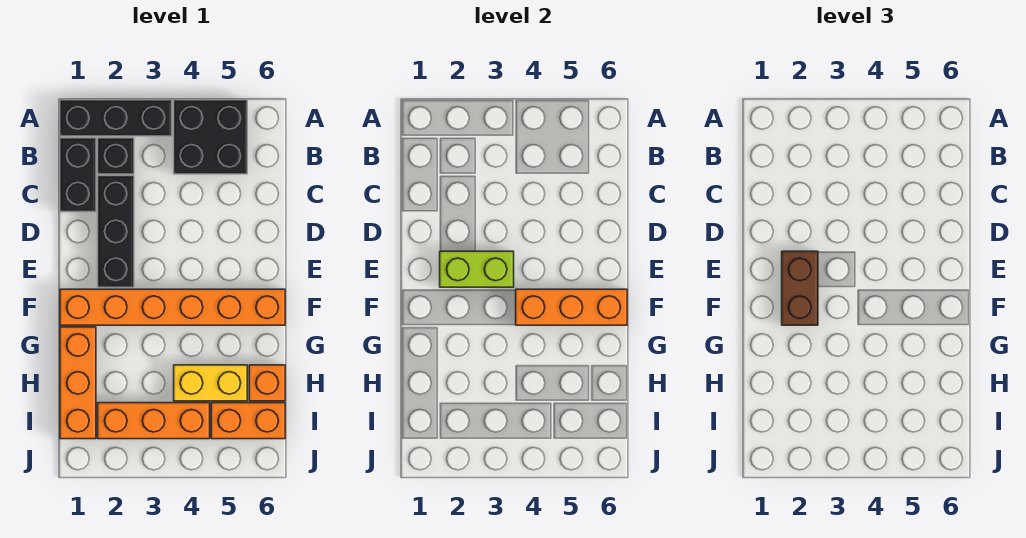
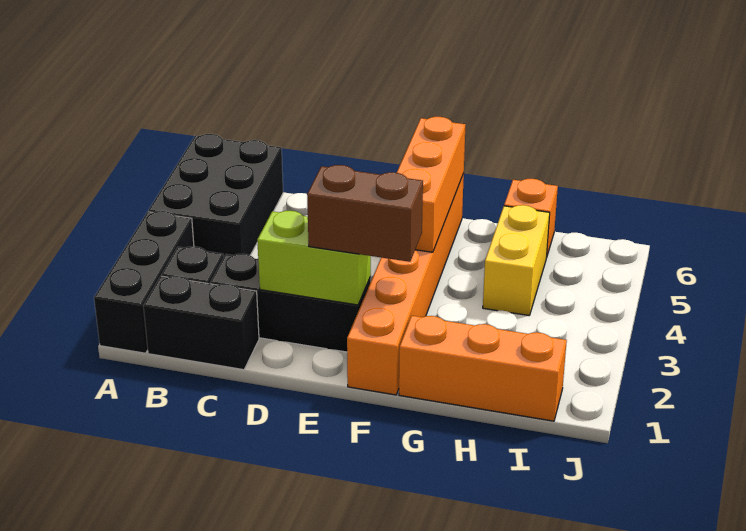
black 2x2 brick [174,100,247,174] -> black 2x3 brick [148,134,283,256]
lime 1x2 brick [440,251,514,287] -> lime 1x2 brick turned to [257,211,371,305]
orange 1x3 brick [98,403,210,439] -> none
orange 1x2 brick [211,403,285,439] -> none

